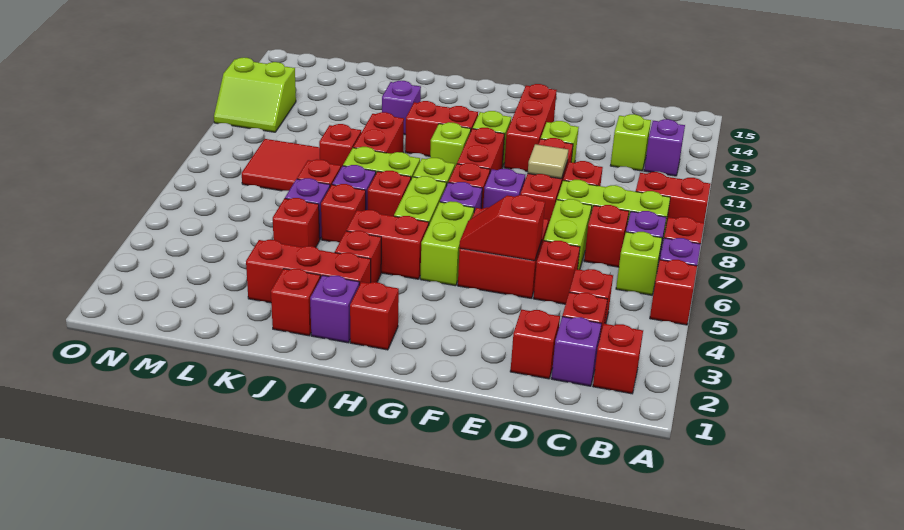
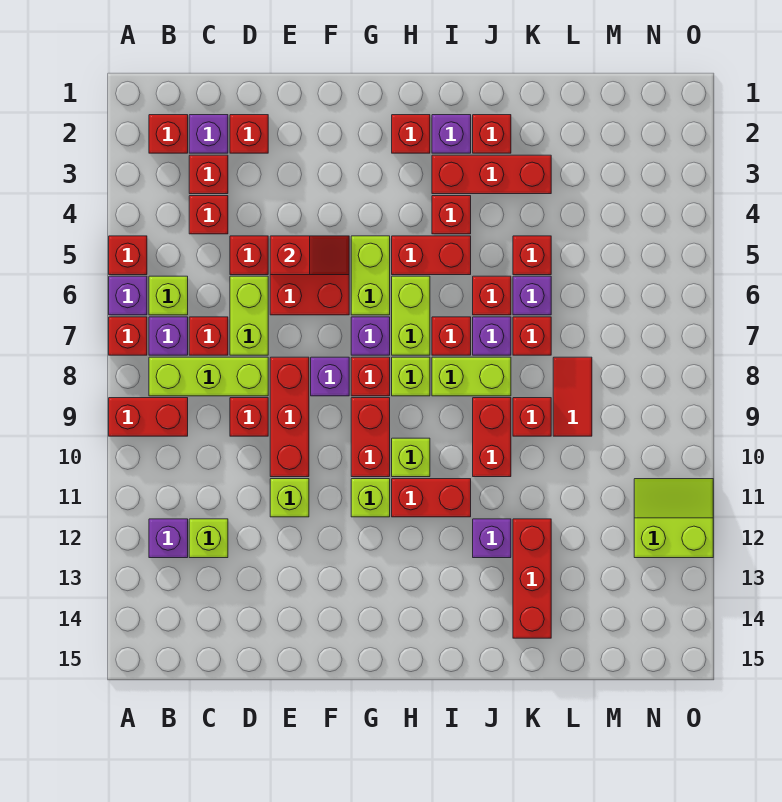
tan 1x1 tile [528,144,568,179] -> none
red 1x3 brick [504,84,557,172] -> red 1x3 brick moved to [513,519,551,638]
red 2x2 tile [242,139,320,191] -> red 1x2 tile [553,357,592,436]

